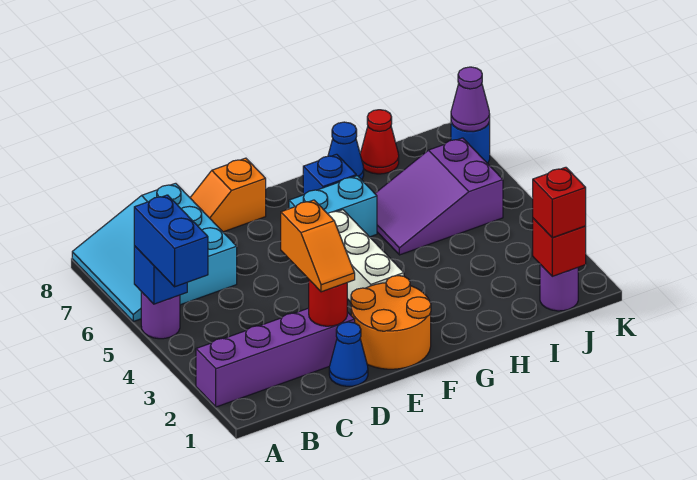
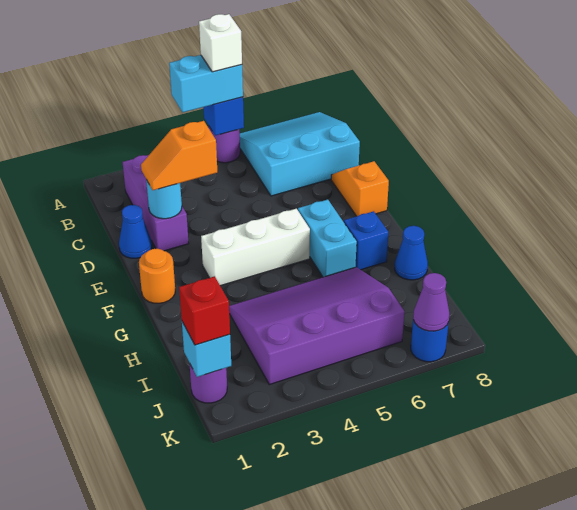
purple 1x4 brick [196,308,355,407] -> purple 1x3 brick [123,155,189,251]
blue 1x2 brick [134,195,208,287] -> cyan 1x2 brick [169,55,243,112]
none -> white 1x1 brick [199,14,242,72]
red 1x1 round brick [309,280,347,326] -> cyan 1x1 round brick [146,180,182,219]
orange 2x2 round brick [351,276,431,369] -> orange 1x1 round brick [139,249,175,303]
purple 2x3 slope [375,138,503,255] -> purple 3x4 slope [229,267,405,385]
red 1x1 cone [360,110,399,174] -> none
red 1x1 brick [533,218,586,276] -> cyan 1x1 brick [182,322,231,377]

